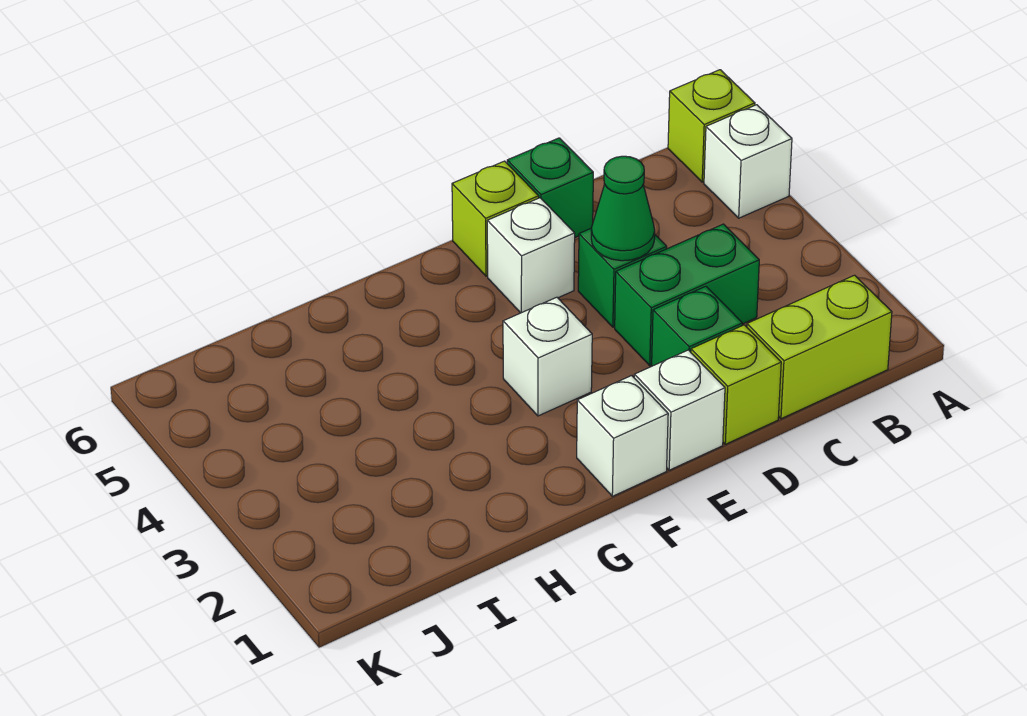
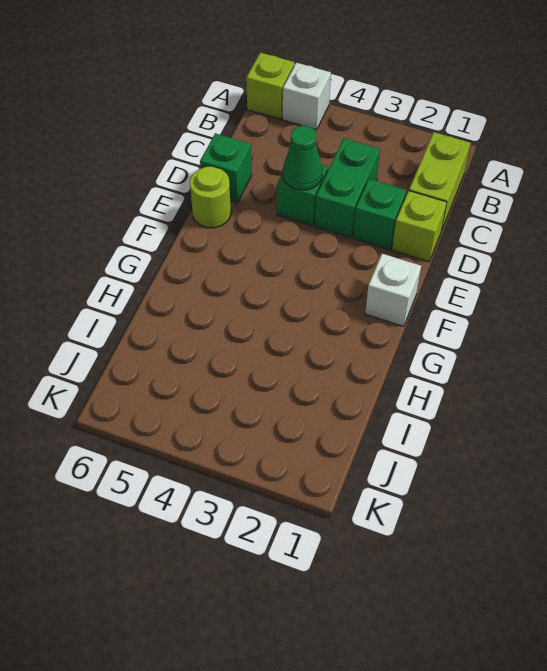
white 1x1 brick [634,350,725,470] -> none
white 1x1 brick [487,198,575,313] -> none
lime 1x1 brick [452,161,539,276] -> lime 1x1 round brick [190,167,231,228]
white 1x1 brick [503,297,592,416] -> none

